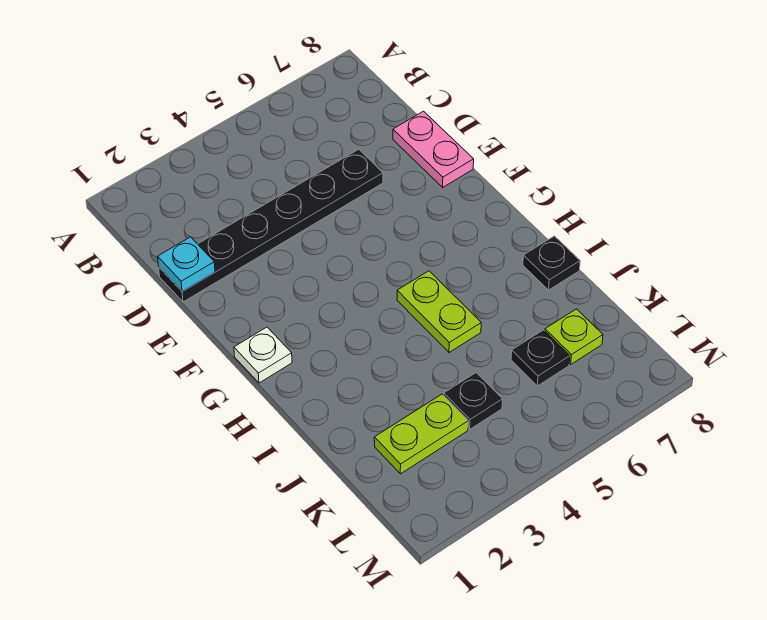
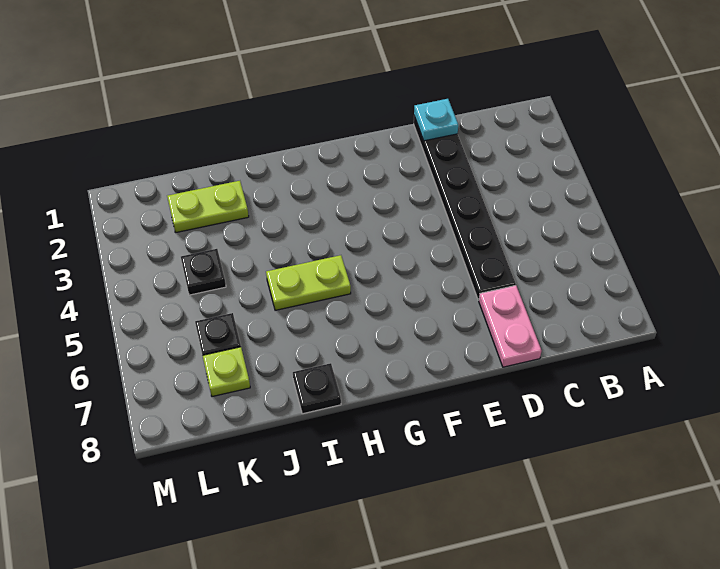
pink 1x2 plate [393,111,474,187] -> pink 1x2 plate turned to [479,285,542,367]
white 1x1 plate [234,327,292,383] -> none
lime 1x2 plate [374,394,468,474] -> lime 1x2 plate turned to [167,181,249,233]

